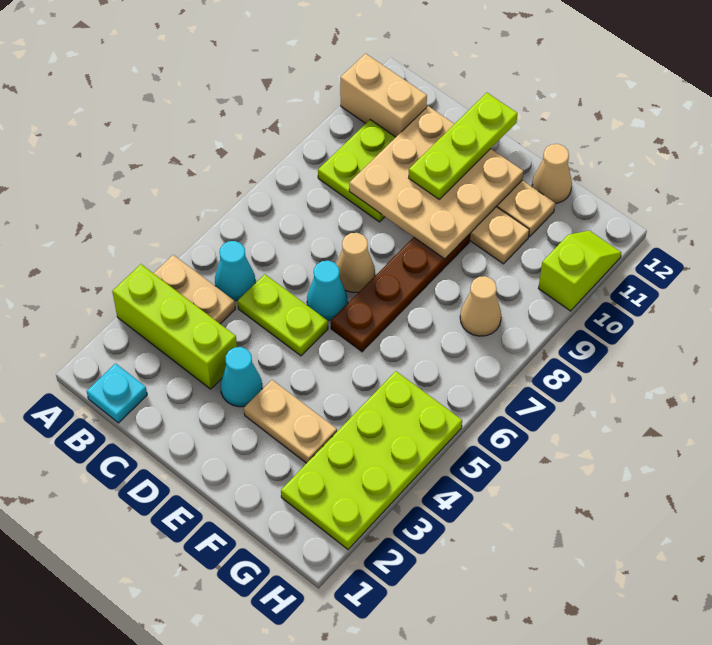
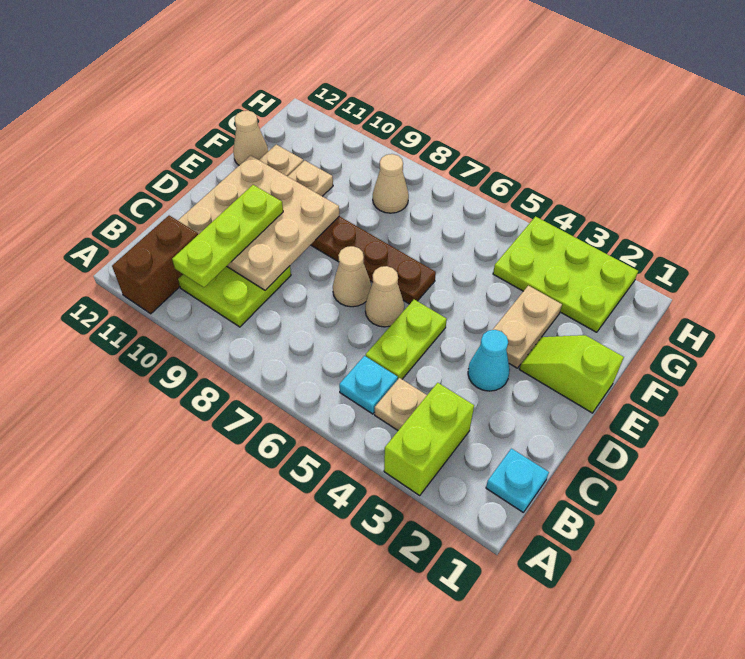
lime 1x3 brick [112,264,237,389] -> lime 1x2 brick [384,383,474,495]
tan 1x2 plate [153,255,235,324] -> tan 1x1 plate [375,378,427,430]
tan 1x2 brick [340,54,427,137] -> brown 1x2 brick [112,216,198,314]
cyan 1x1 cone [215,241,255,301] -> cyan 1x1 plate [339,356,398,414]
cyan 1x1 cone [307,261,348,320] -> tan 1x1 cone [365,266,404,327]
lime 1x3 plate [409,93,518,199] -> lime 1x3 plate turned to [172,185,283,287]
lime 2x4 plate [281,371,462,549] -> lime 2x3 plate [493,217,638,332]
lime 1x2 slope [538,231,621,311] -> lime 1x2 slope moved to [519,335,624,413]

